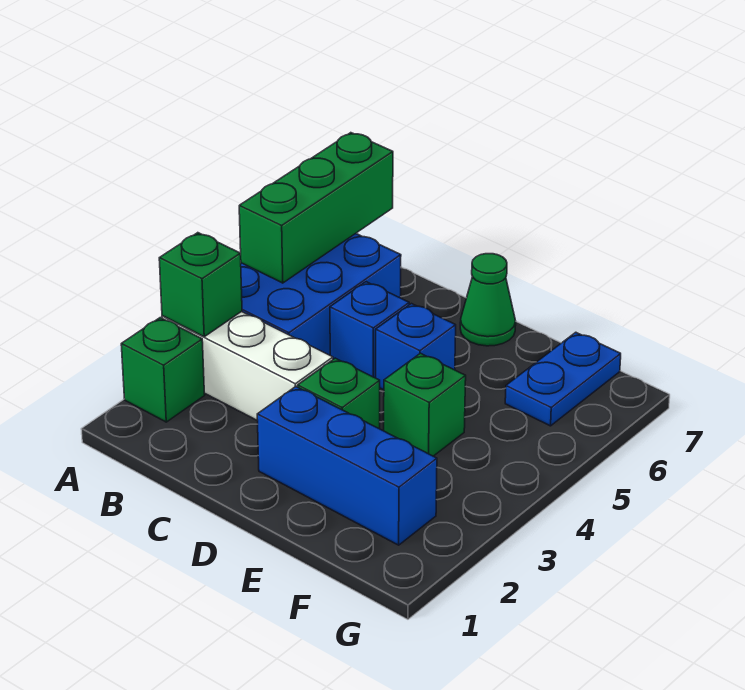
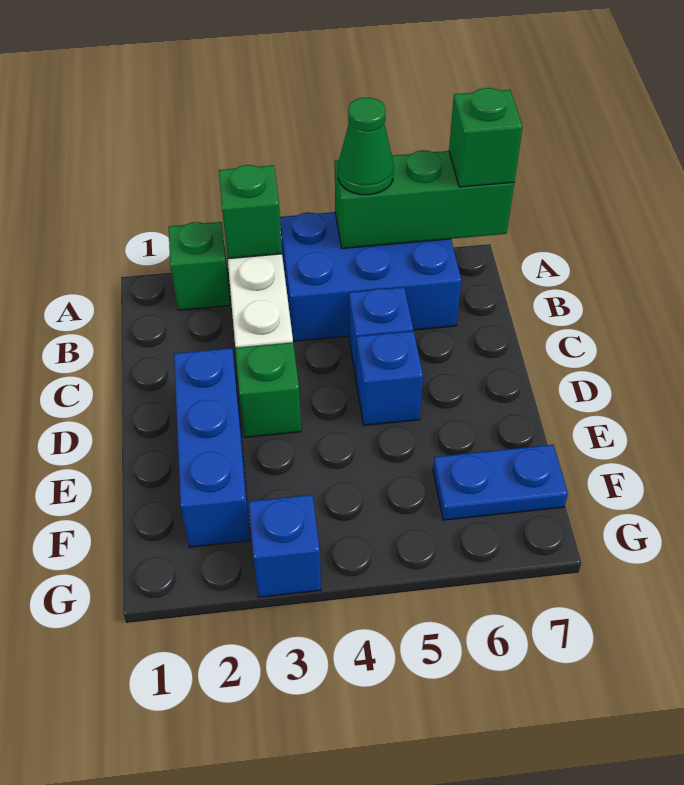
green 1x1 cone [460,254,516,346] -> green 1x1 cone moved to [338,98,394,195]
green 1x1 brick [384,353,466,456] -> green 1x1 brick moved to [449,88,523,187]
none -> blue 1x1 brick [249,495,321,597]

